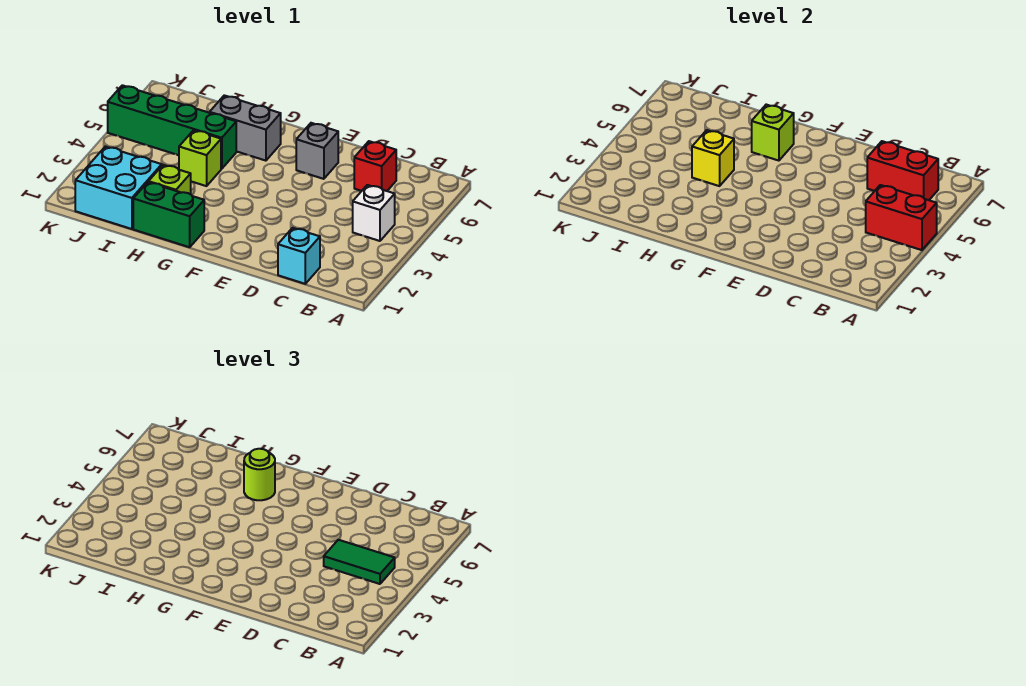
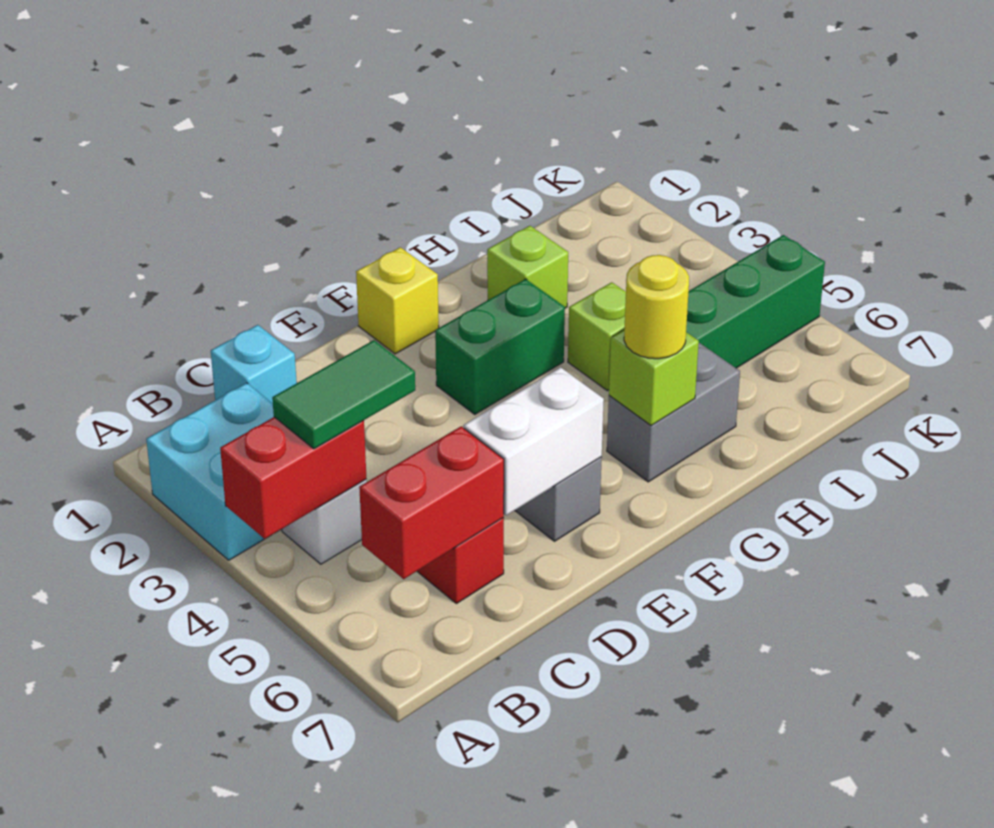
none -> white 1x2 brick [464,367,604,515]
green 1x2 brick [133,182,204,247] -> green 1x2 brick moved to [435,279,565,414]
lime 1x1 round brick [244,449,275,500] -> yellow 1x1 round brick [624,255,689,359]
yellow 1x1 brick [692,130,734,186] -> yellow 1x1 brick moved to [356,247,439,354]
cyan 2x2 brick [75,146,162,229] -> cyan 2x2 brick moved to [146,383,274,560]

